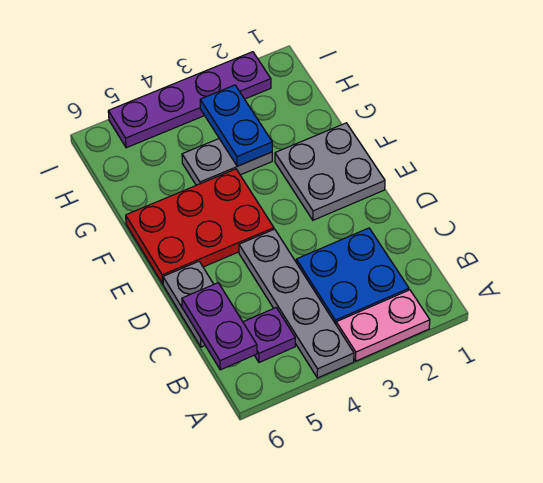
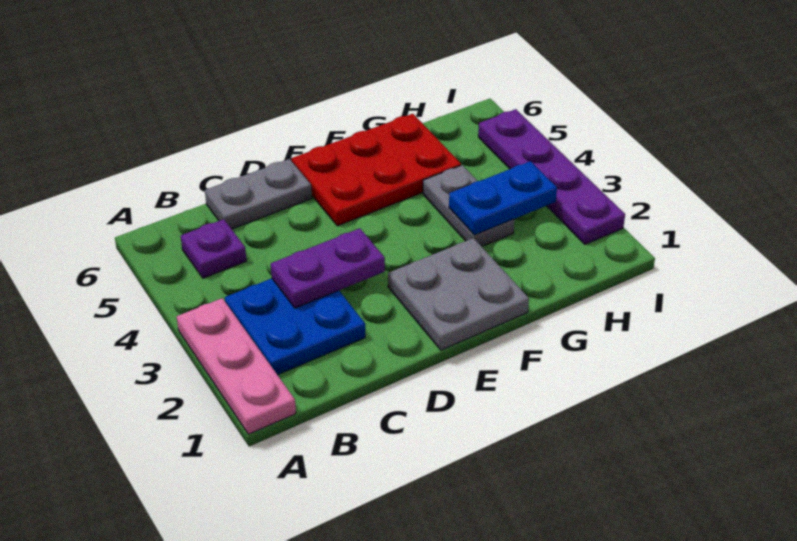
pink 1x2 plate [336,290,430,361] -> pink 1x3 plate [177,298,296,434]
grey 1x4 plate [239,229,354,378] -> none
purple 1x2 plate [182,283,257,370] -> purple 1x2 plate moved to [271,228,385,308]
red 2x3 plate [126,169,274,284] -> red 2x3 plate turned to [292,114,461,226]

